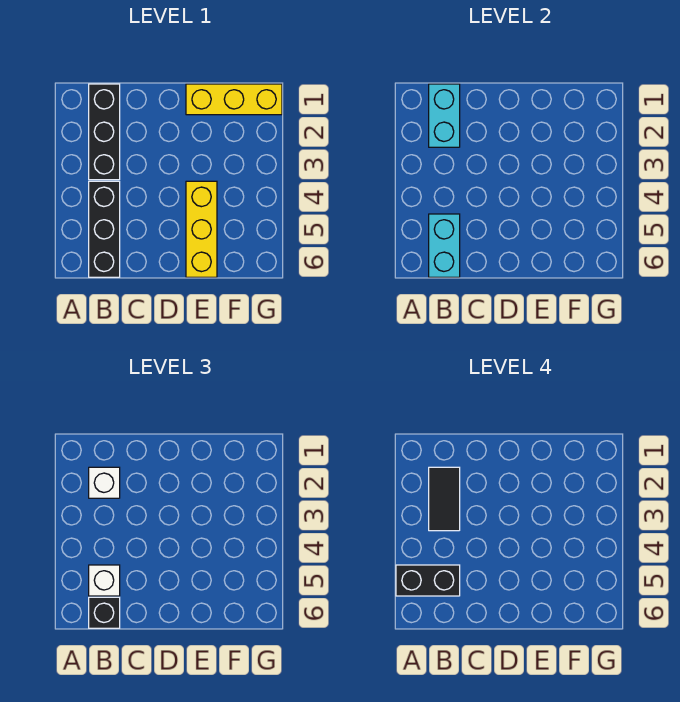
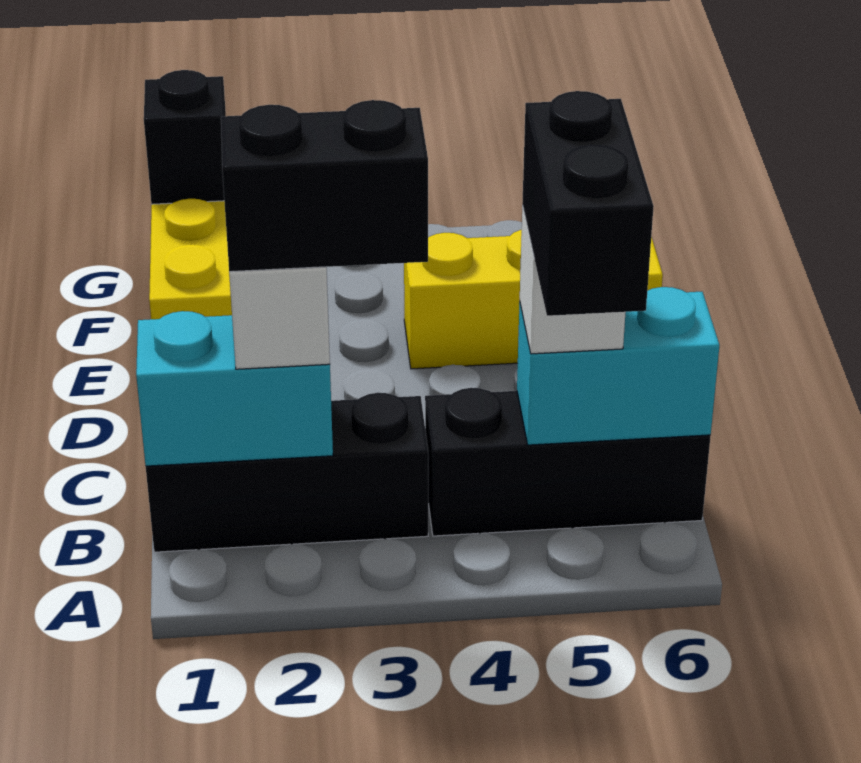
black 1x2 tile [429,467,460,531] -> black 1x2 brick [221,100,428,272]
black 1x1 brick [89,597,120,628] -> black 1x1 brick moved to [144,70,226,204]

